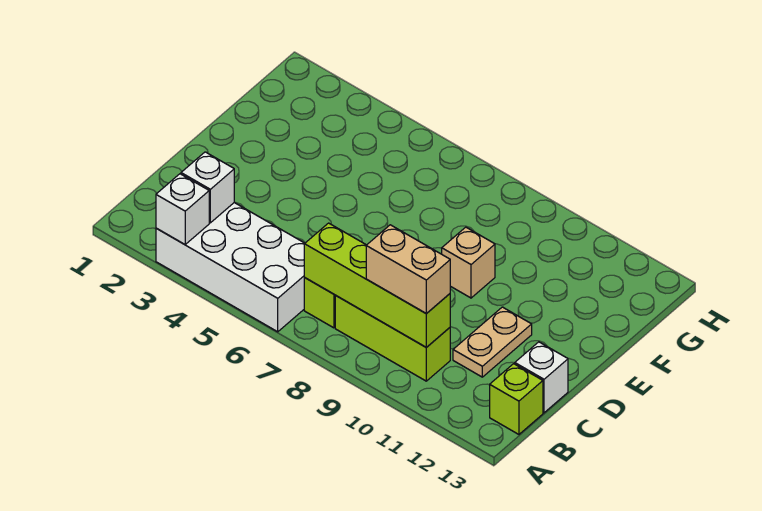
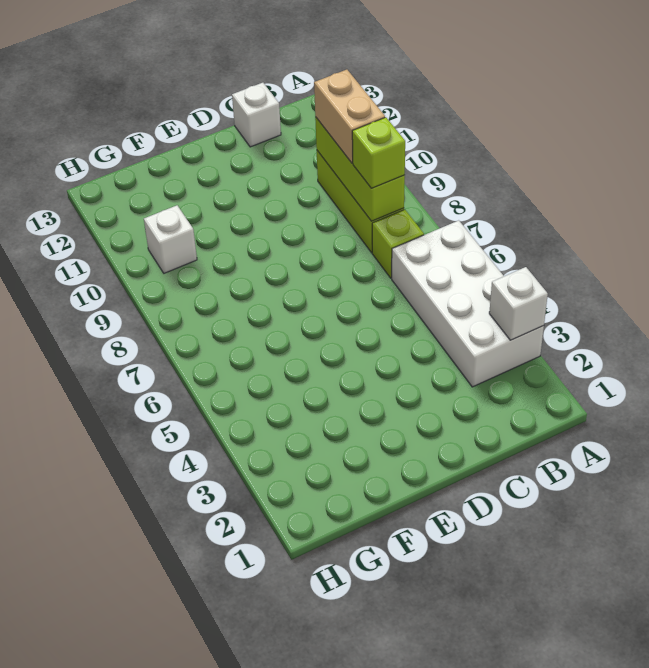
white 1x1 brick [181,152,234,223] -> white 1x1 brick moved to [144,205,197,273]
lime 1x4 brick [304,223,450,347] -> lime 1x3 brick [315,117,405,221]
lime 1x1 brick [490,364,543,434] -> lime 1x1 brick moved to [352,117,405,188]
tan 1x2 plate [453,307,532,377] -> none
tan 1x1 brick [442,227,495,298] -> none

